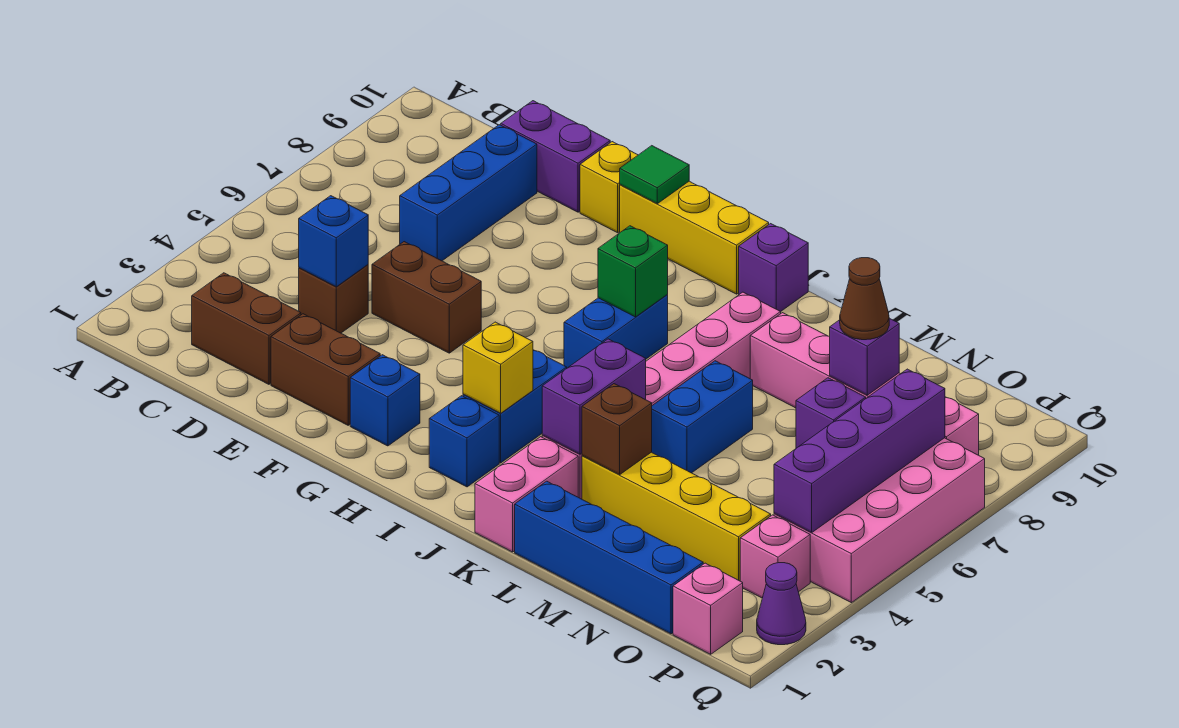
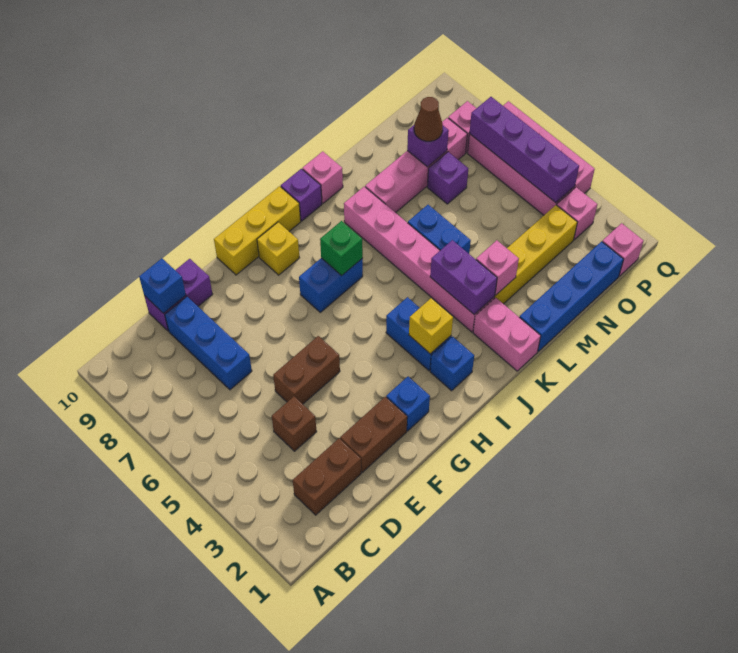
blue 1x1 brick [299,196,368,287] -> blue 1x1 brick moved to [139,258,186,313]
yellow 1x1 brick [580,142,638,233] -> yellow 1x1 brick moved to [257,222,299,275]
green 1x1 tile [620,146,689,204] -> none
blue 1x2 brick [564,295,668,368] -> blue 1x2 brick turned to [299,258,363,312]
none -> pink 1x1 brick [302,151,343,203]
brown 1x1 brick [582,384,652,475] -> pink 1x1 brick [476,240,519,295]
purple 1x1 cone [757,563,806,645] -> none

